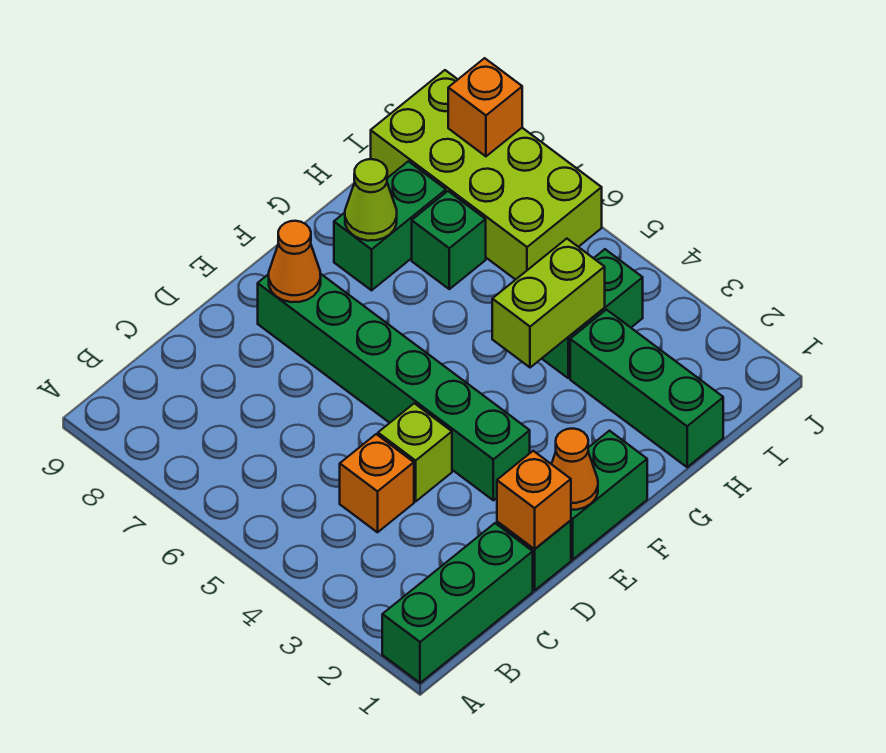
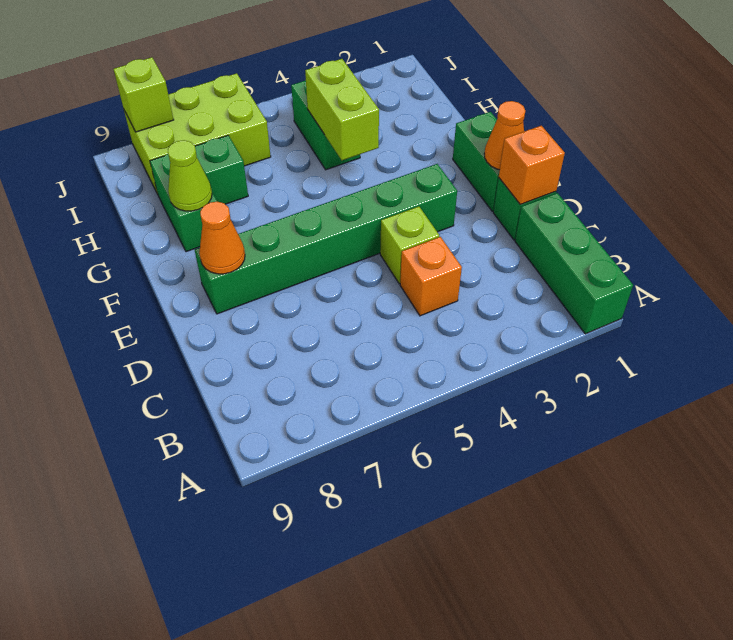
green 1x3 brick [570,310,723,467] -> none
lime 2x4 brick [371,70,602,280] -> lime 2x3 brick [124,73,271,192]
orange 1x1 brick [448,58,522,156] -> lime 1x1 brick [114,57,174,132]

